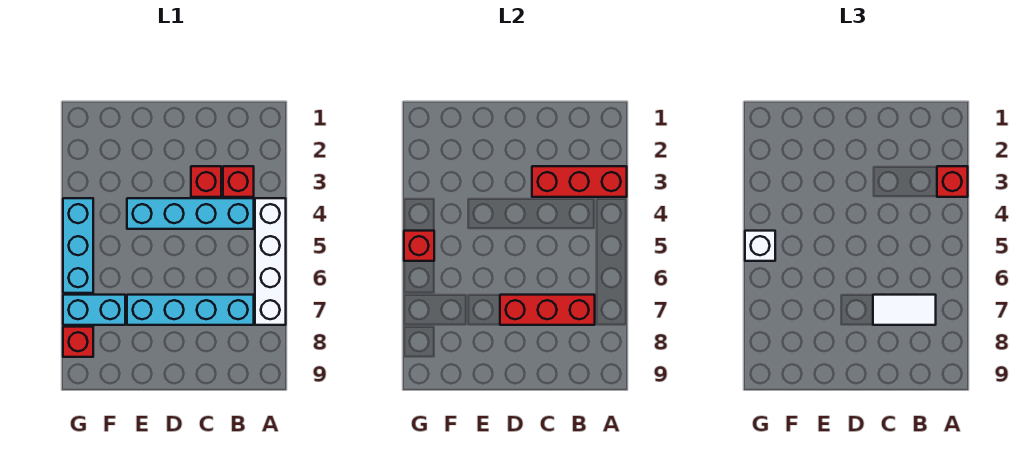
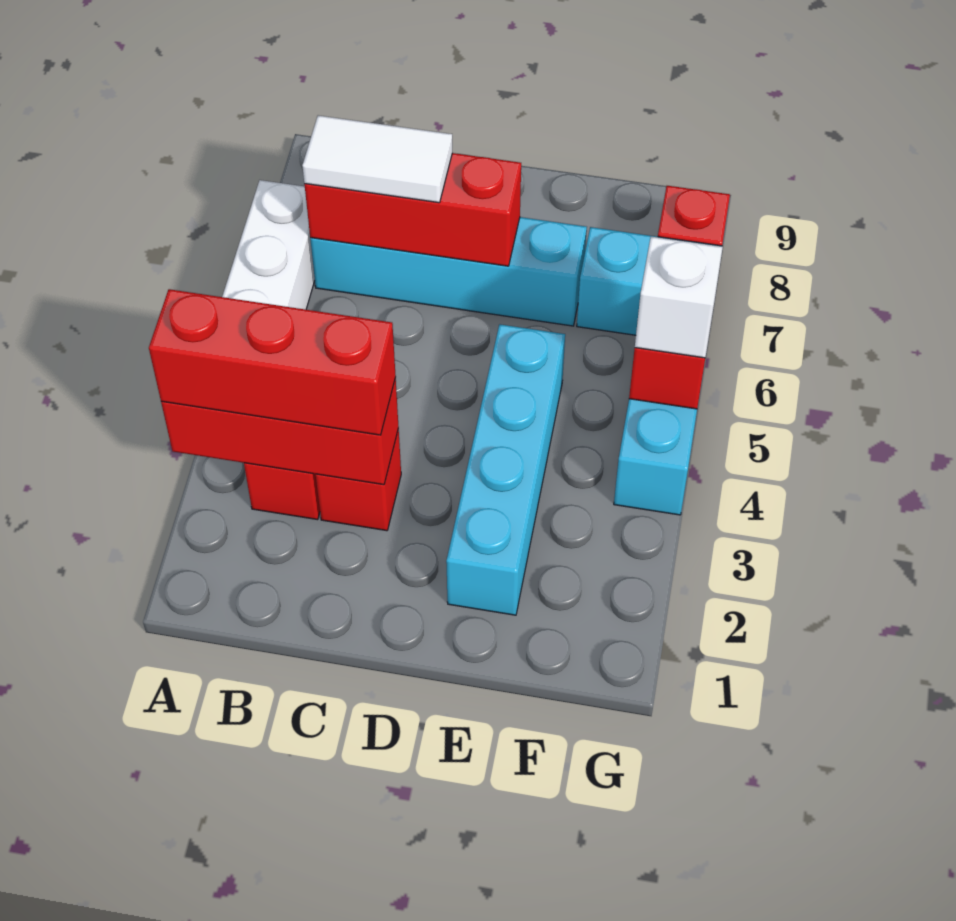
red 1x1 brick [937,166,968,197] -> red 1x3 brick [149,289,396,435]
cyan 1x4 brick [127,198,254,229] -> cyan 1x4 brick turned to [446,324,565,615]

